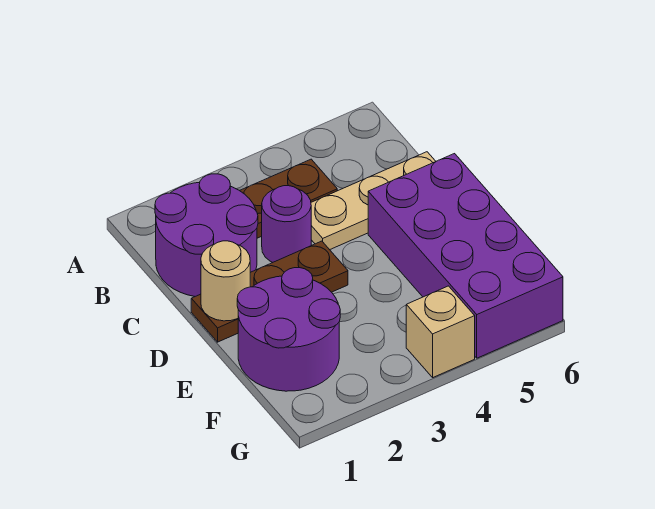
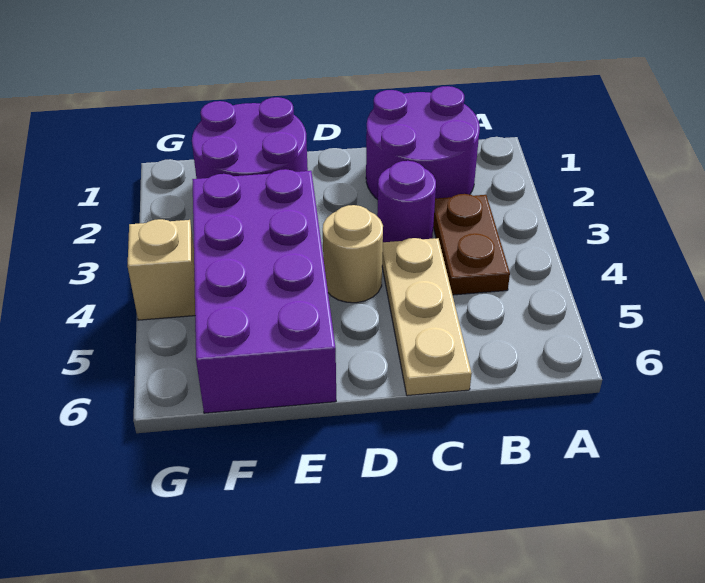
brown 1x3 plate [191,241,348,342] -> none
tan 1x1 round brick [201,241,250,321] -> tan 1x1 round brick moved to [323,205,383,303]
purple 2x4 brick [368,154,563,358] -> purple 2x4 brick turned to [192,169,336,413]

